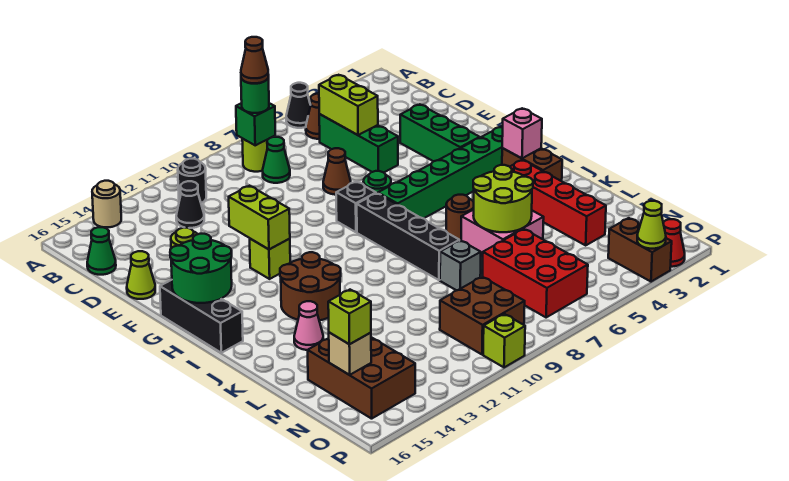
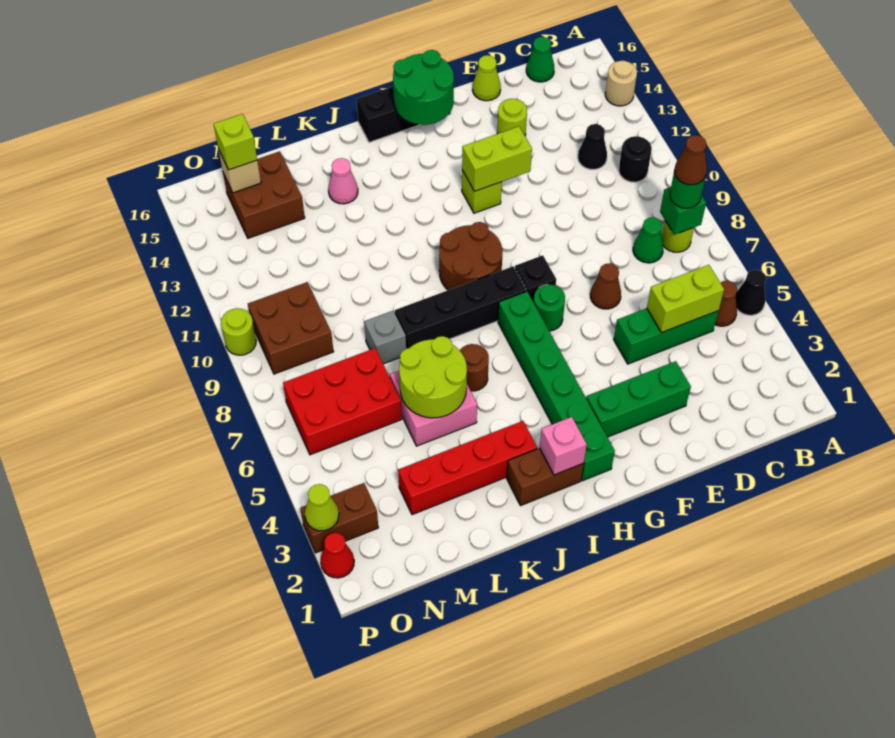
brown 2x2 round brick [280,252,341,321] -> brown 2x2 round brick moved to [439,222,503,290]
brown 2x3 brick [308,337,415,419] -> brown 2x2 brick [223,151,305,238]
lime 1x1 brick [483,314,525,367] -> lime 1x1 round brick [221,308,256,355]

